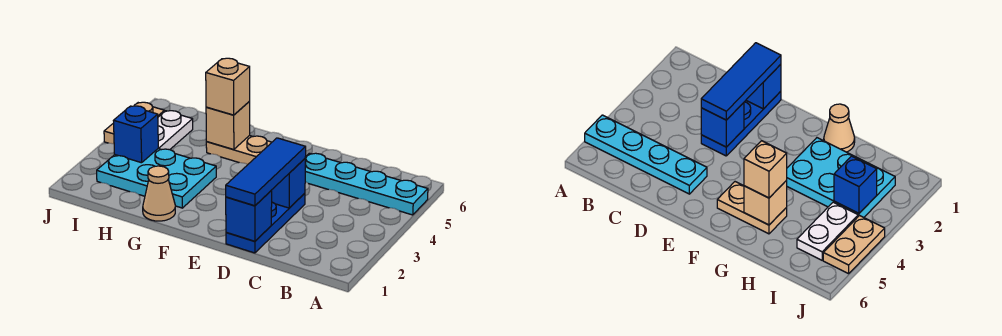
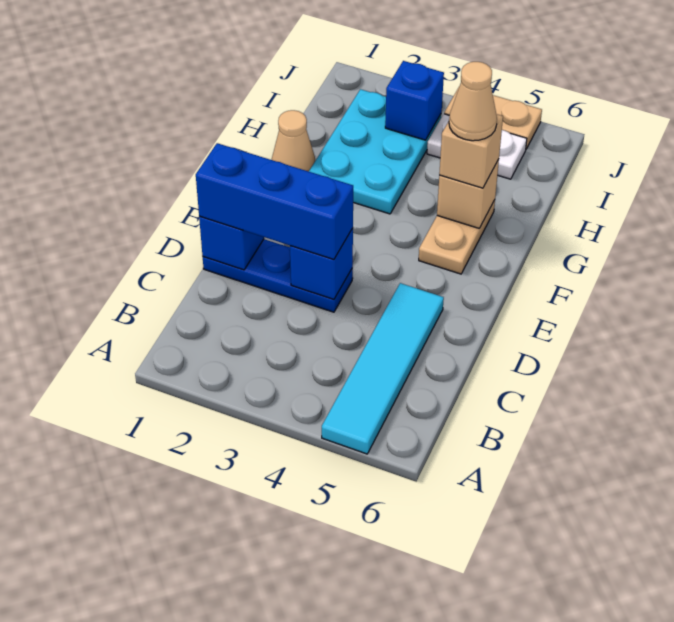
cyan 1x4 plate [305,153,428,215] -> cyan 1x4 tile [322,283,444,454]
blue 1x3 tile [226,138,306,206] -> blue 1x3 brick [196,143,353,260]
none -> tan 1x1 cone [449,62,497,141]

